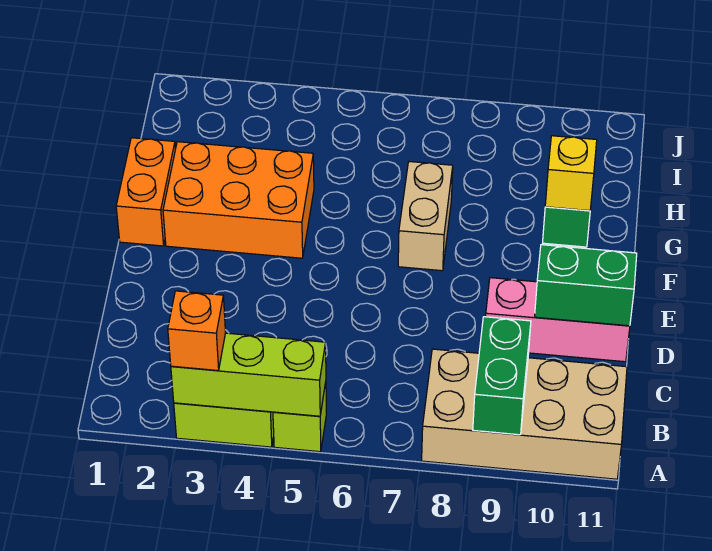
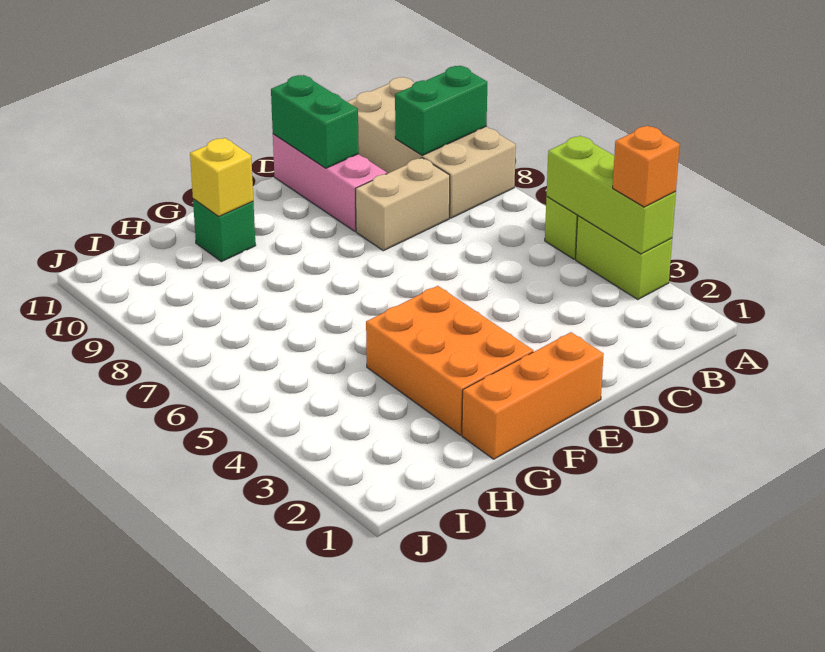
orange 1x2 brick [116,138,175,246] -> orange 1x3 brick [462,332,604,459]
tan 1x2 brick [398,162,453,271] -> tan 1x2 brick moved to [356,158,450,251]

